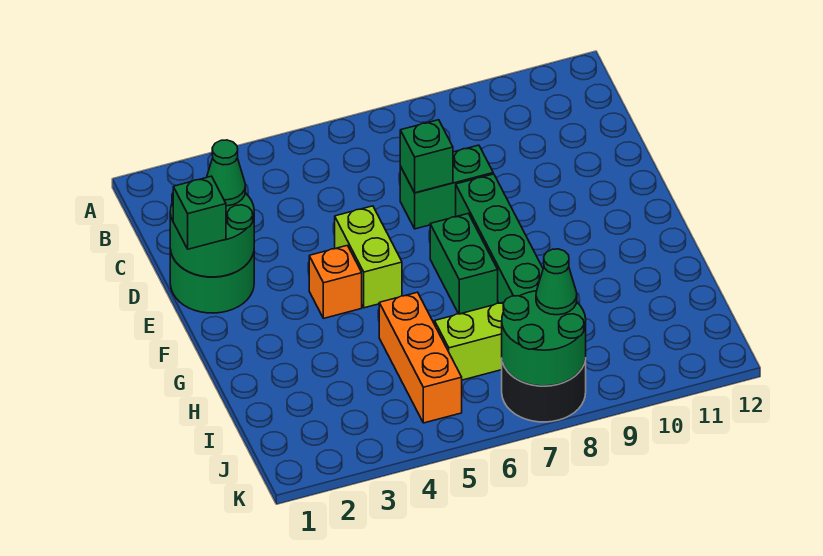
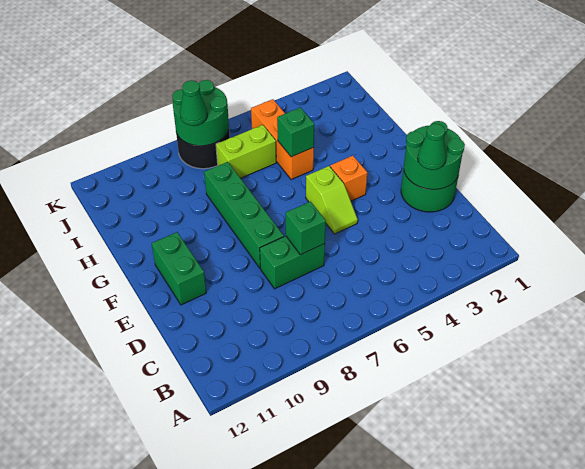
green 1x1 brick [173,176,226,249] -> green 1x1 brick moved to [277,108,314,157]
lime 1x2 brick [335,206,402,308] -> lime 1x2 slope [306,166,358,234]
green 1x2 brick [430,214,498,314] -> green 1x2 brick moved to [152,232,206,305]

